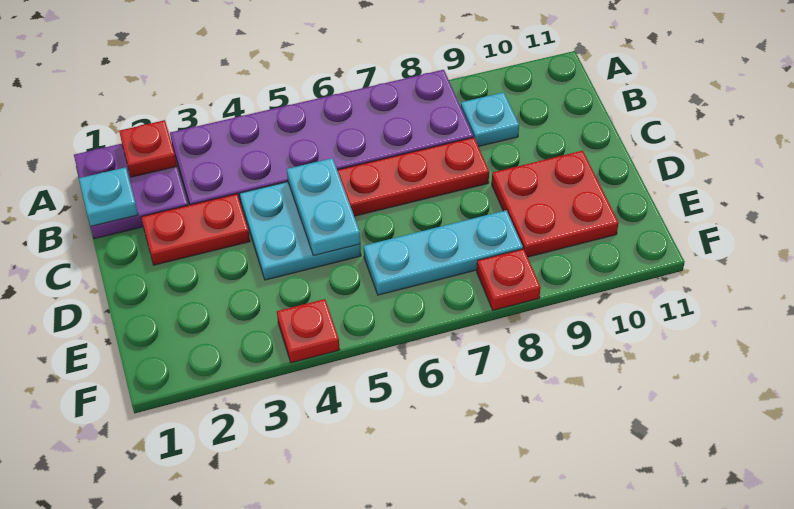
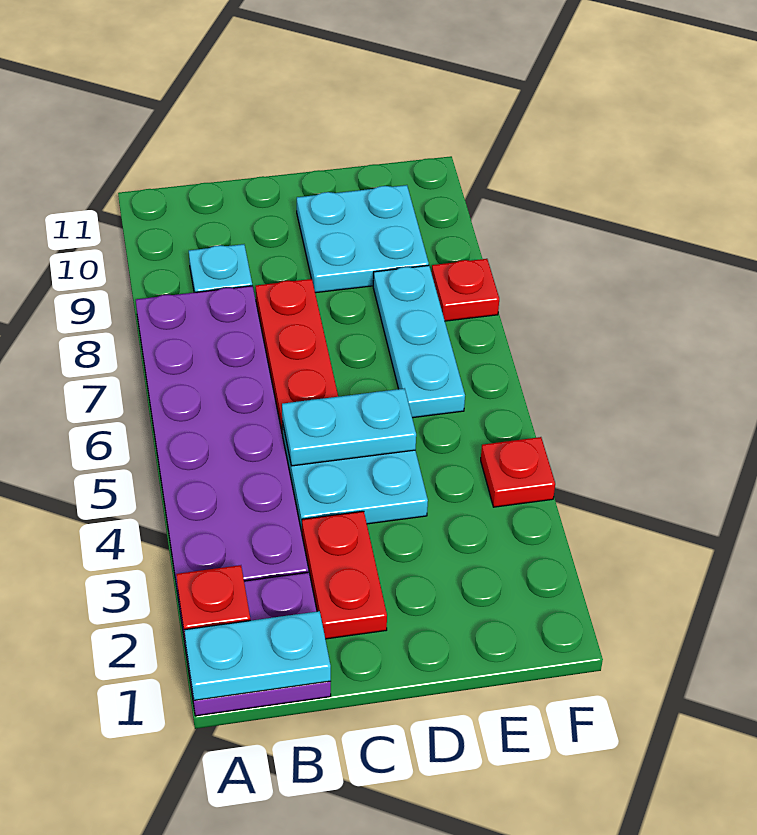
cyan 1x1 plate [79,167,138,226] -> cyan 1x2 plate [184,611,331,700]
red 2x2 plate [492,151,619,257] -> cyan 2x2 plate [297,185,429,293]

